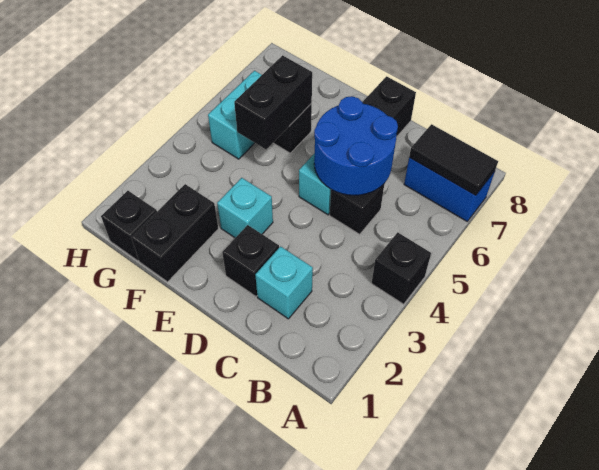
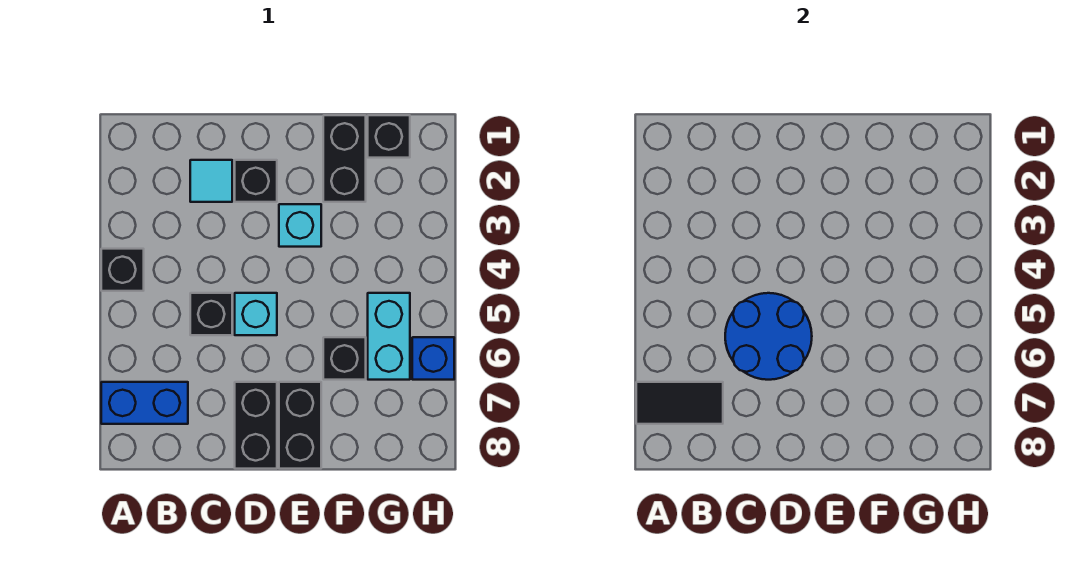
cyan 1x1 brick [255,246,313,319] -> cyan 1x1 tile [190,160,232,202]
black 1x2 brick [234,55,312,149] -> black 1x2 brick moved to [279,382,321,469]
none -> blue 1x1 brick [412,337,454,380]

